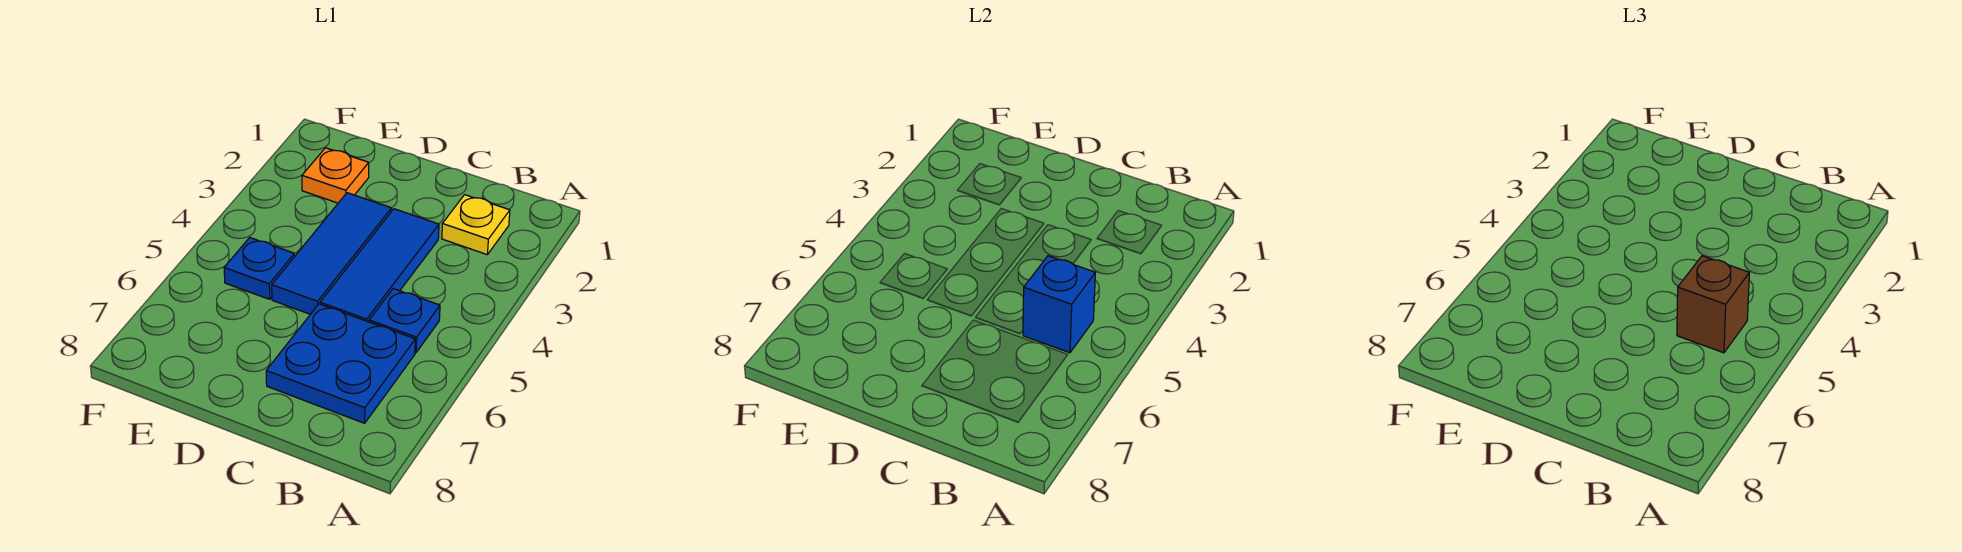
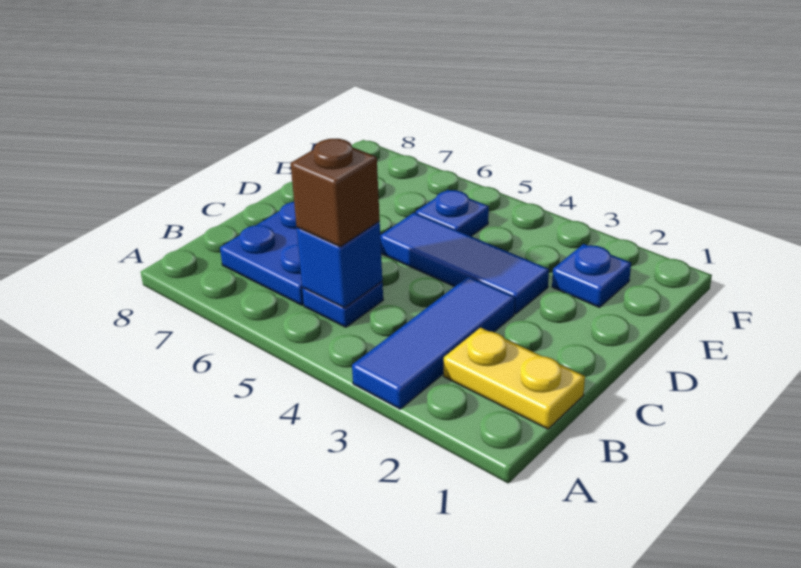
yellow 1x1 plate [442,195,510,255] -> yellow 1x2 plate [444,328,585,429]
blue 1x3 tile [320,209,439,322] -> blue 1x3 tile turned to [352,276,515,409]
orange 1x1 plate [302,148,369,203] -> blue 1x1 plate [552,244,631,307]

